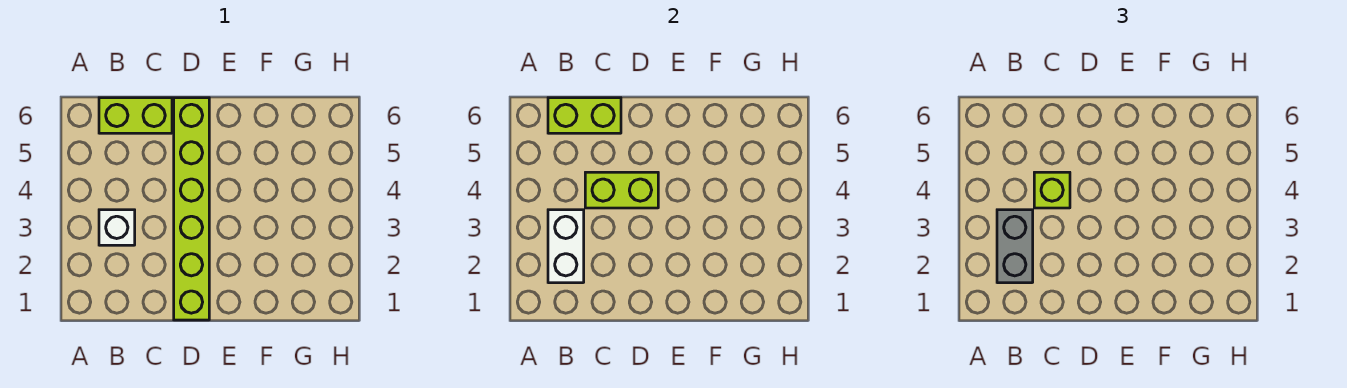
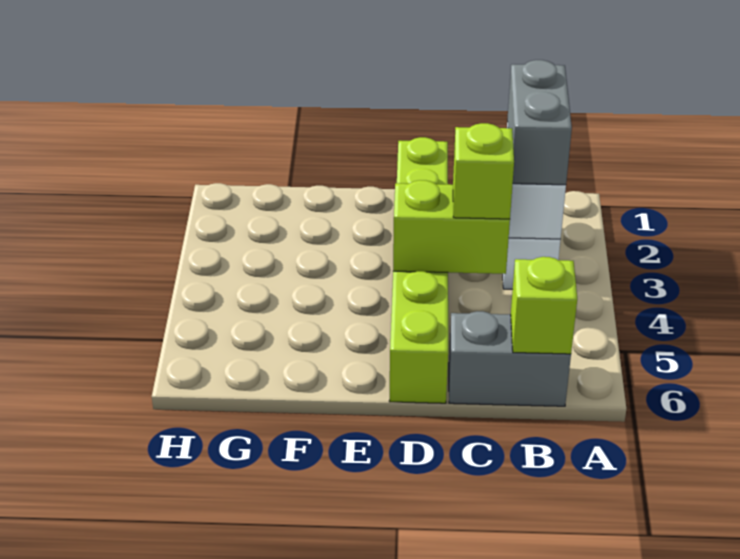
lime 1x2 brick [99,98,172,133] -> grey 1x2 brick [449,311,571,406]
lime 1x2 brick [548,98,621,133] -> lime 1x1 brick [511,257,577,354]

